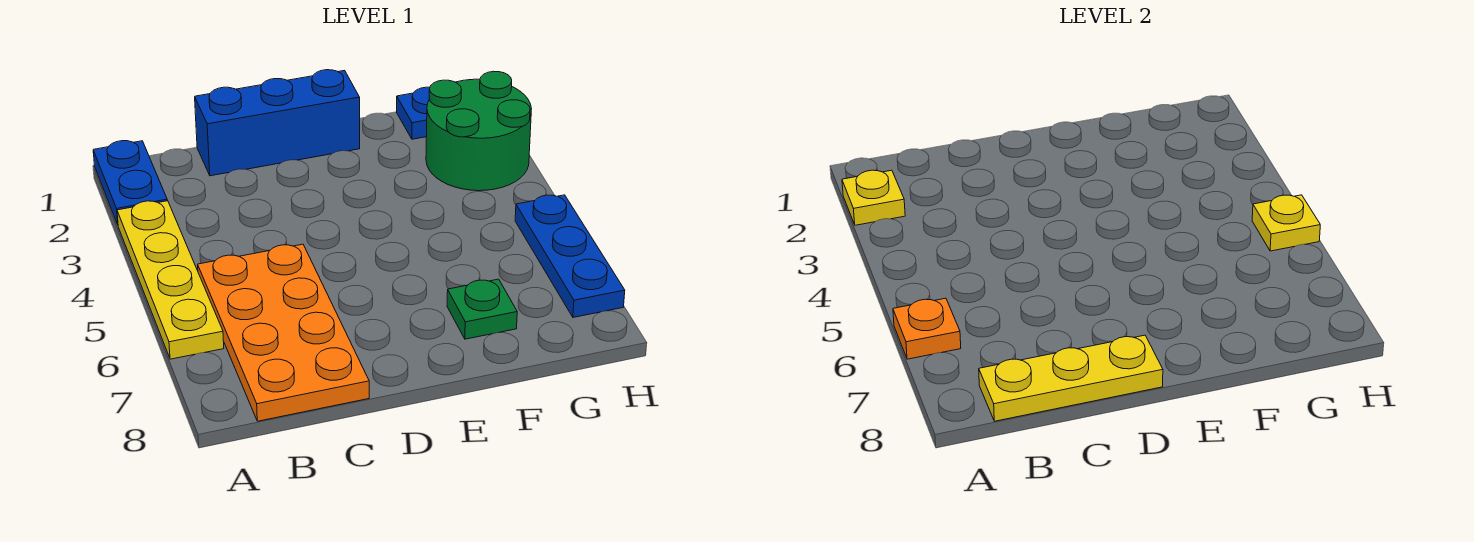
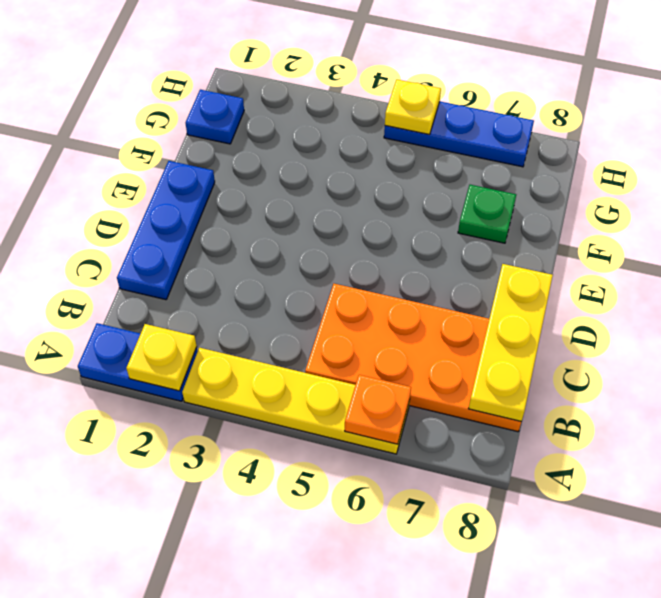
blue 1x3 brick [195,70,360,176] -> blue 1x3 plate [117,161,215,300]
green 2x2 round brick [426,71,531,191] -> none

